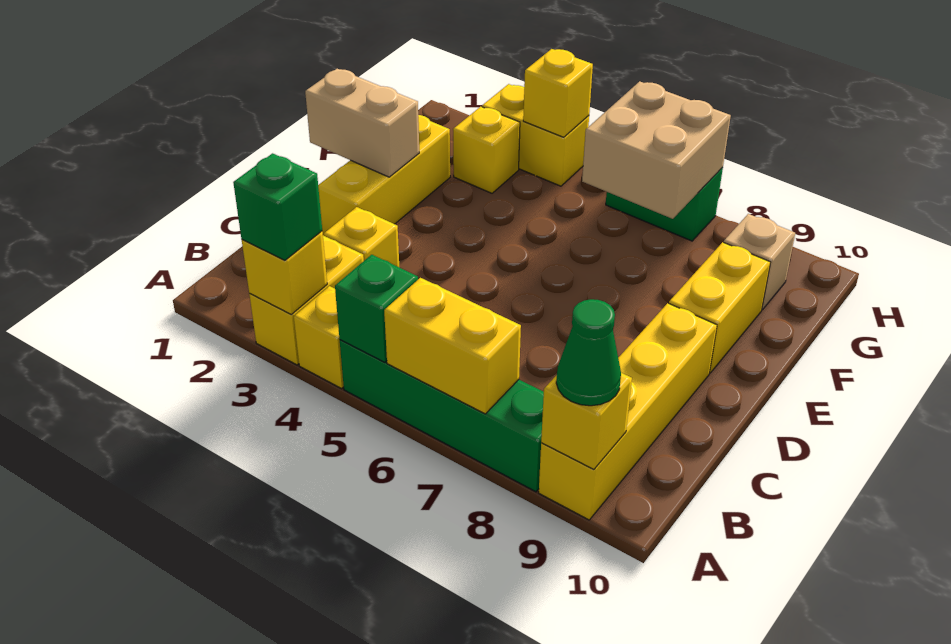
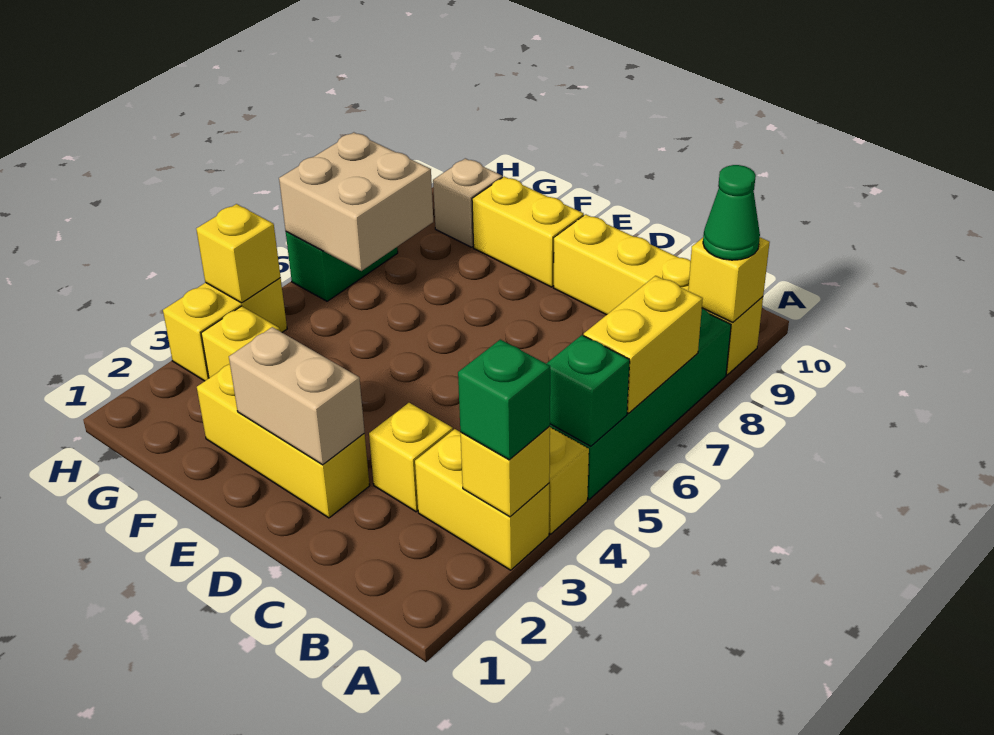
tan 1x2 brick [305,69,419,177] -> tan 1x2 brick turned to [229,327,365,465]

